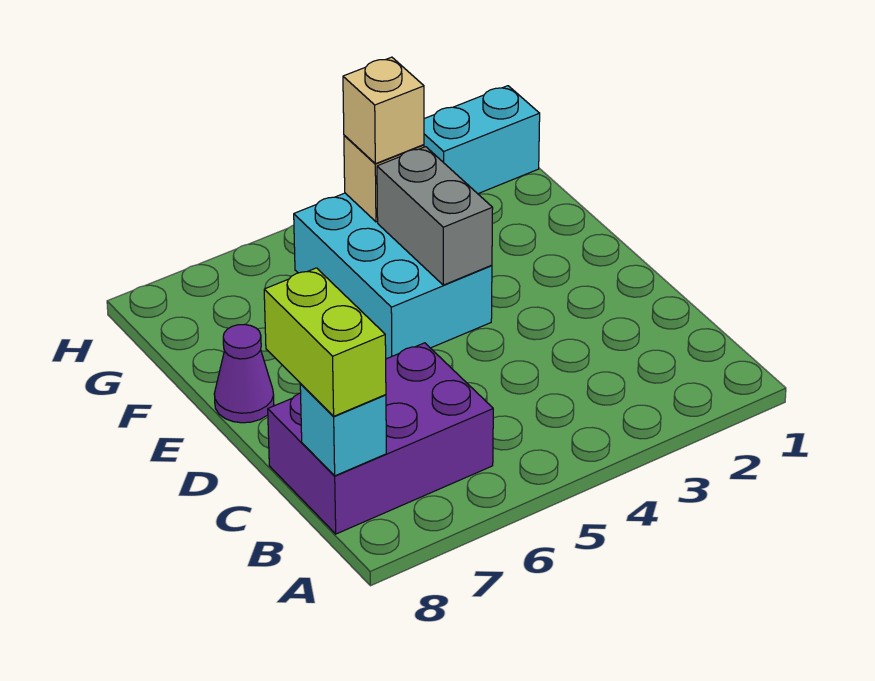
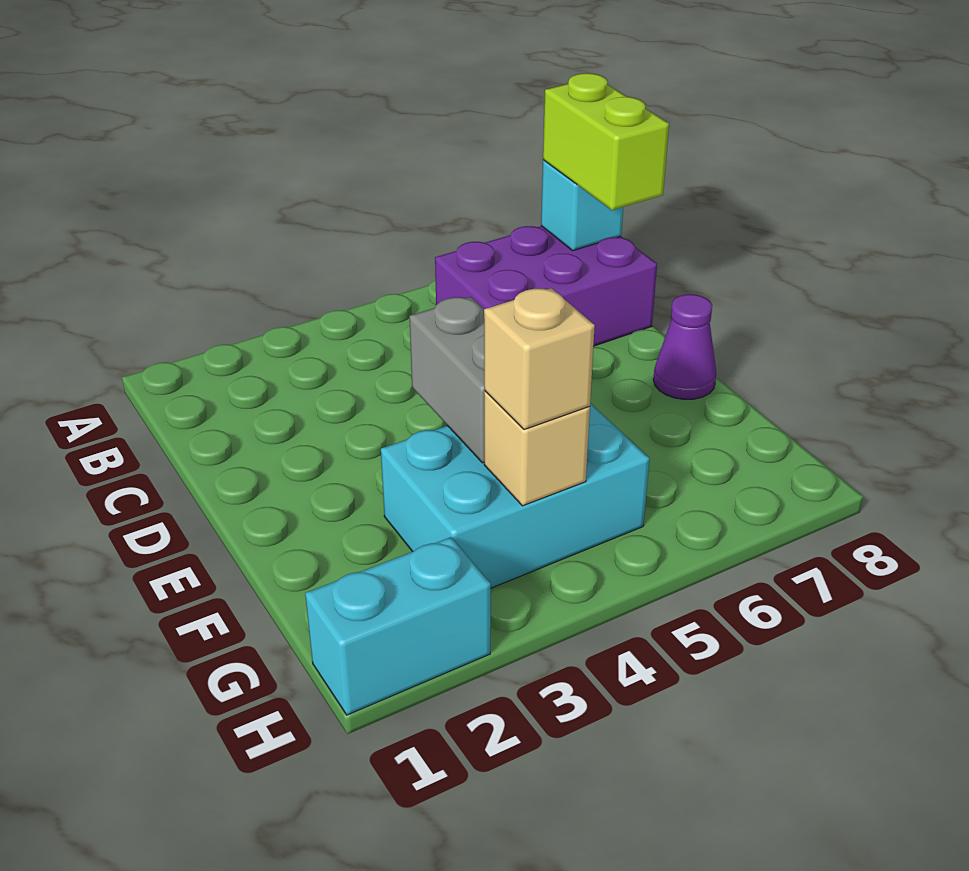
cyan 2x3 brick [294,193,492,359] -> cyan 2x3 brick turned to [381,404,650,588]

